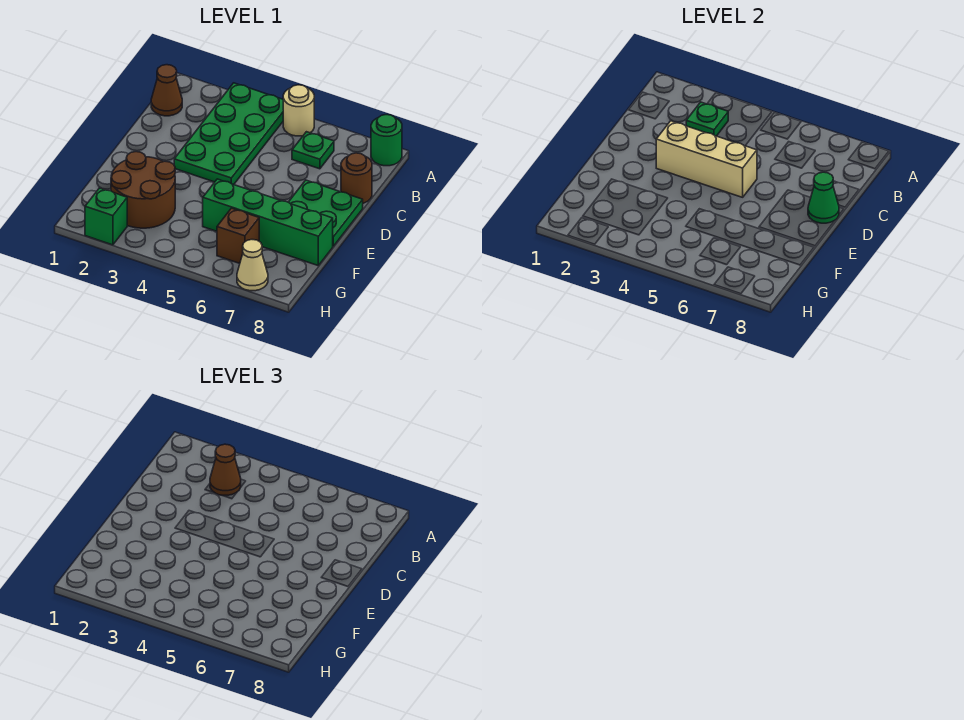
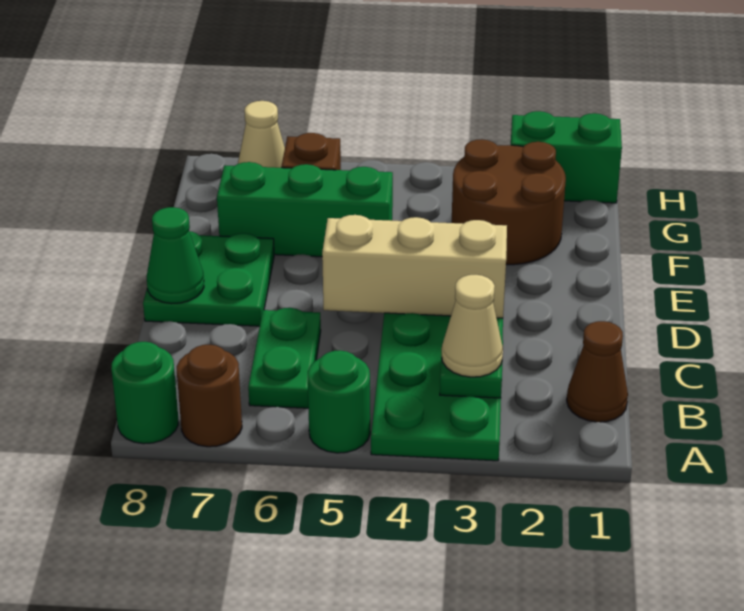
tan 1x1 round brick [283,85,314,136] -> green 1x1 round brick [308,350,370,453]
brown 1x1 cone [210,444,241,495] -> tan 1x1 cone [442,275,503,377]
green 1x1 plate [292,132,334,169] -> green 1x2 plate [248,308,321,408]
brown 1x1 round brick [341,153,372,203] -> brown 1x1 round brick moved to [176,345,242,447]
green 1x4 brick [203,179,333,265] -> green 1x3 brick [217,162,393,257]
green 1x1 brick [85,188,127,245] -> green 1x2 brick [511,111,622,203]

